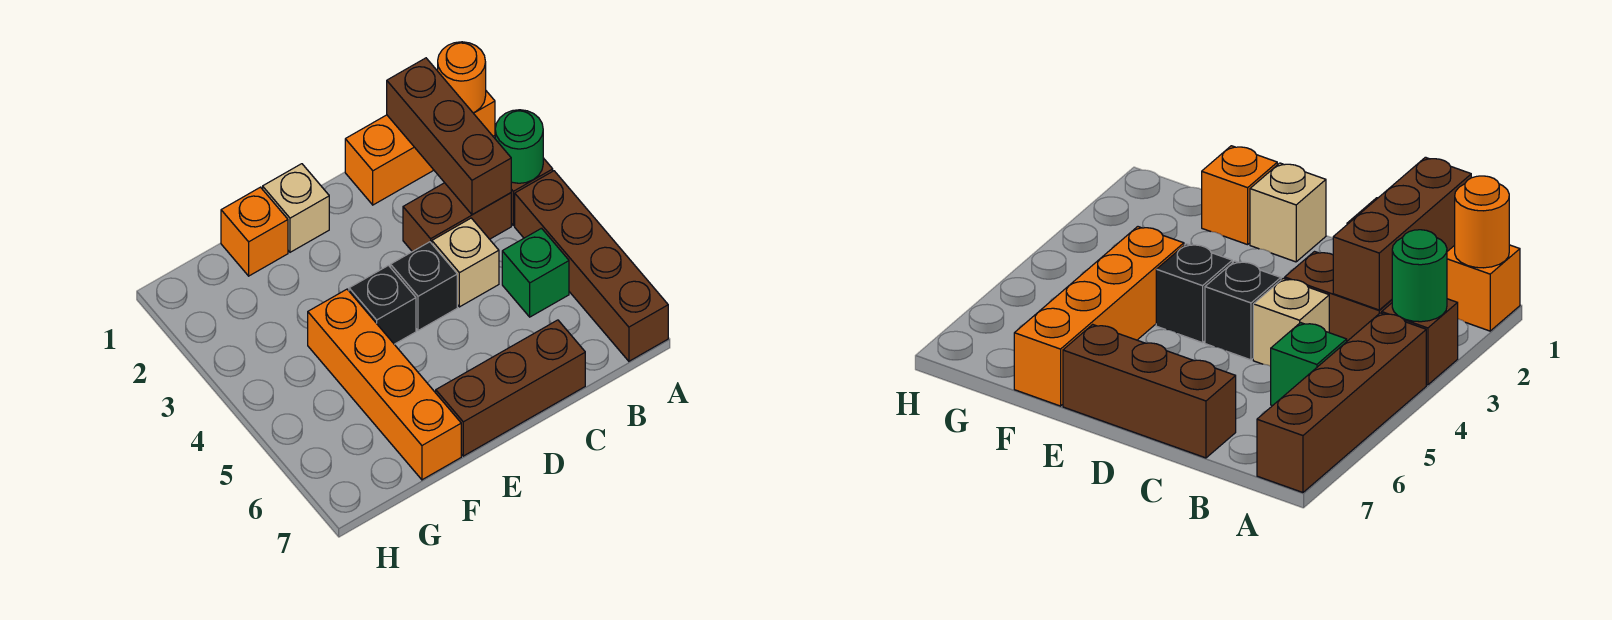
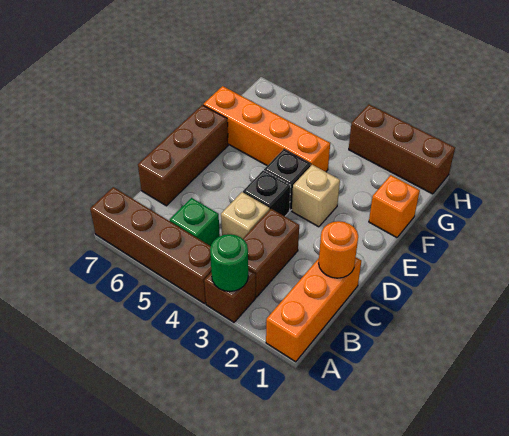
orange 1x1 round brick [438,42,486,113] -> orange 1x1 round brick moved to [319,221,358,278]
brown 1x3 brick [387,58,511,215] -> brown 1x3 brick moved to [349,104,455,194]
tan 1x1 brick [263,164,329,252] -> tan 1x1 brick moved to [292,165,340,227]

